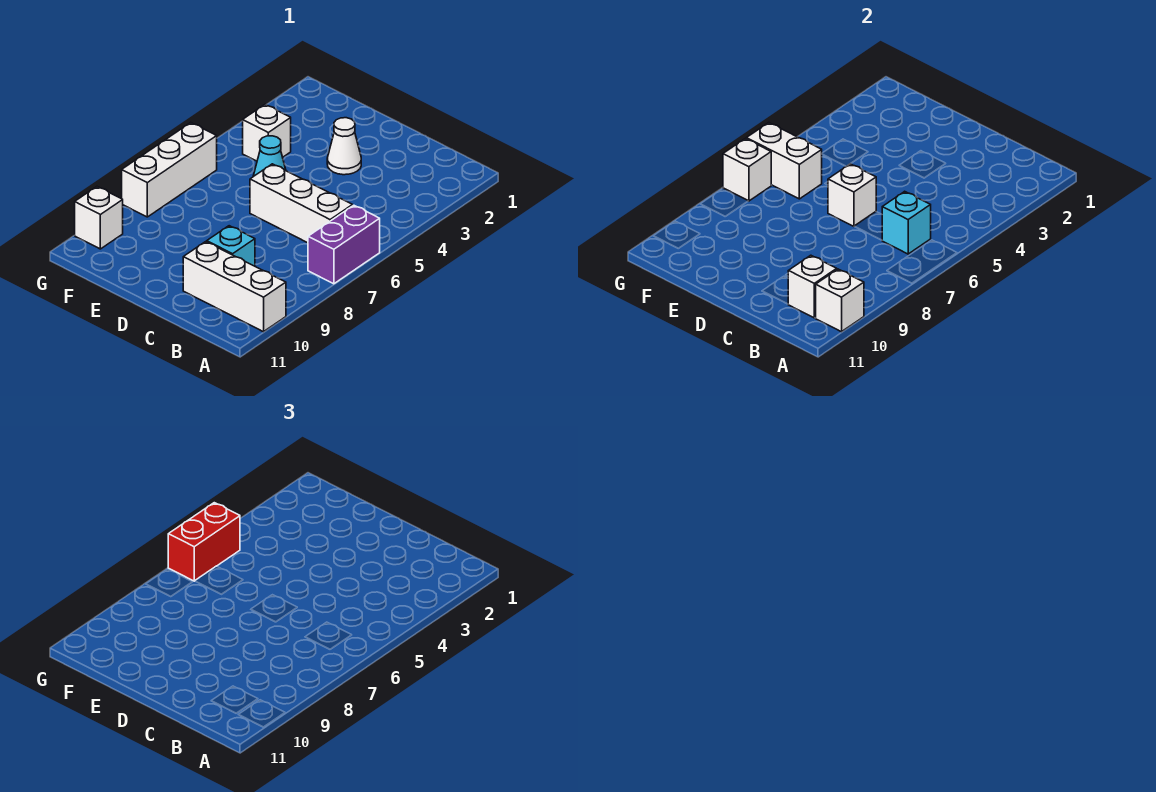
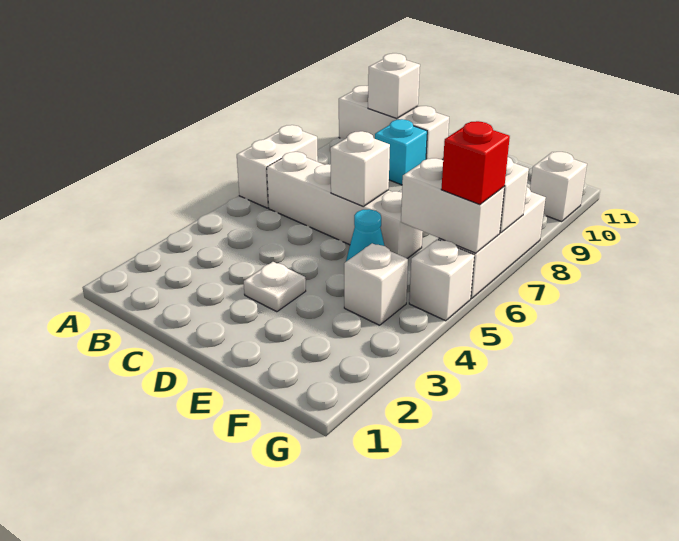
purple 1x2 brick [308,205,380,284] -> white 1x2 brick [237,125,318,208]
white 1x1 brick [816,269,864,332] -> white 1x1 brick moved to [409,239,474,321]
white 1x3 brick [250,164,353,243] -> white 1x4 brick [267,152,423,259]
cyan 1x1 brick [882,191,931,254] -> none
white 1x1 cone [327,118,361,175] -> white 1x1 plate [244,262,306,312]
red 1x2 brick [168,503,240,581] -> red 1x1 brick [441,121,510,204]

